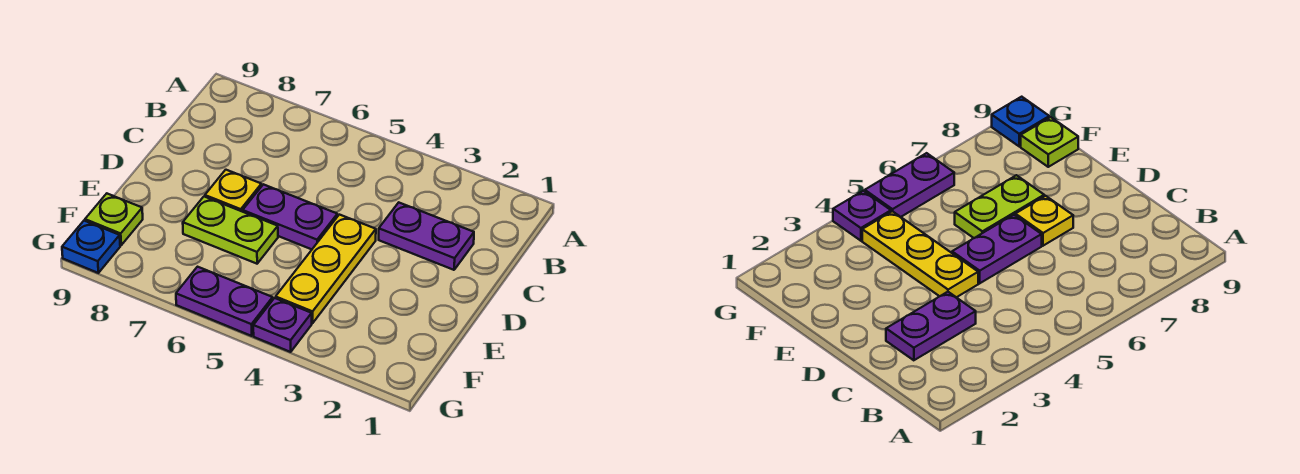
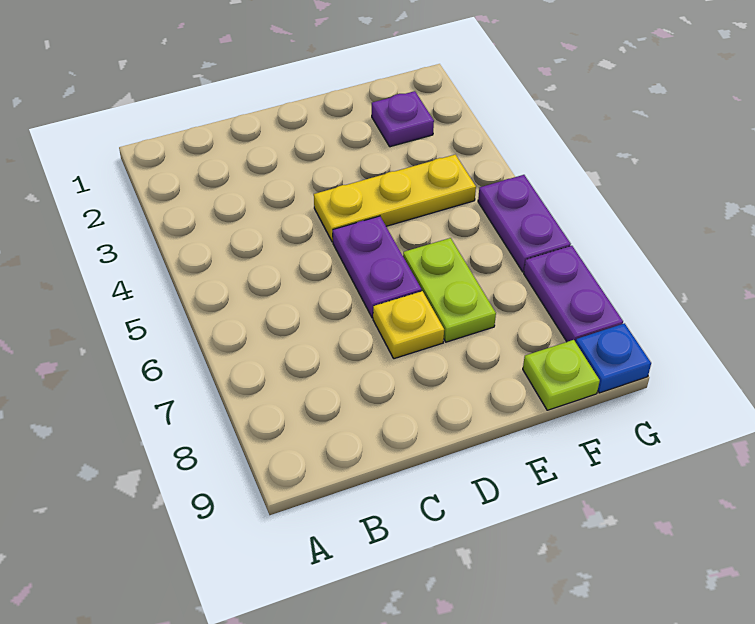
purple 1x2 plate [379,203,474,270] -> purple 1x2 plate moved to [524,246,623,342]
purple 1x1 plate [253,298,312,352] -> purple 1x1 plate moved to [372,91,434,147]

